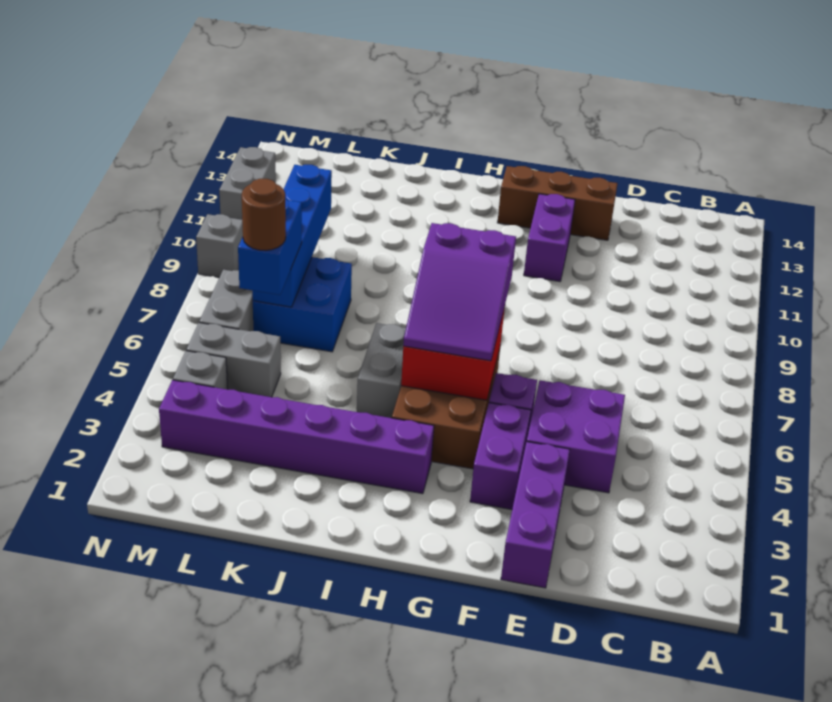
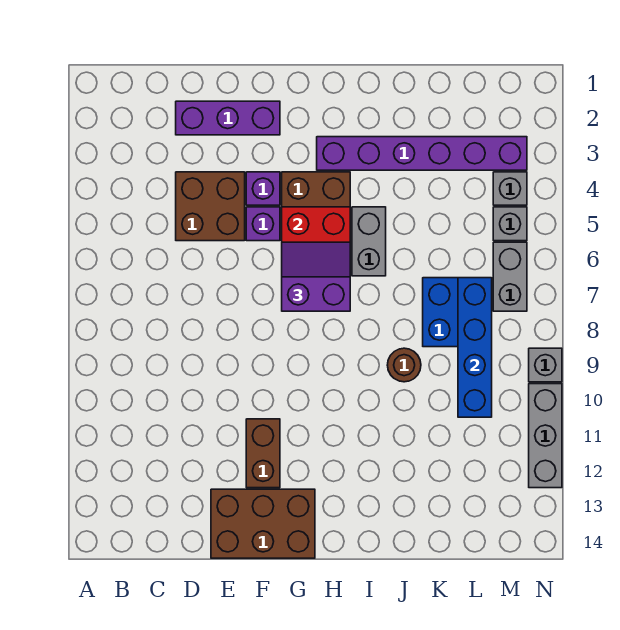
purple 2x2 brick [527,380,625,493] -> brown 2x2 brick [176,172,245,241]
purple 1x3 brick [501,442,570,588] -> purple 1x3 brick turned to [176,101,280,135]
brown 1x3 brick [497,166,618,240] -> brown 2x3 brick [211,489,315,558]
purple 1x2 brick [470,403,531,509] -> purple 1x1 brick [246,172,280,205]
purple 1x2 brick [524,194,575,281] -> brown 1x2 brick [246,419,280,488]
purple 2x3 slope [403,223,516,361] -> purple 2x2 slope [282,242,350,311]
grey 1x2 brick [186,323,281,397] -> grey 1x1 brick [493,207,527,241]
blue 1x2 brick [238,198,302,295] -> none
brown 1x1 round brick [242,179,286,251] -> brown 1x1 round brick moved to [387,348,421,382]
grey 1x2 brick [219,147,276,220] -> grey 1x3 brick [529,384,562,488]

